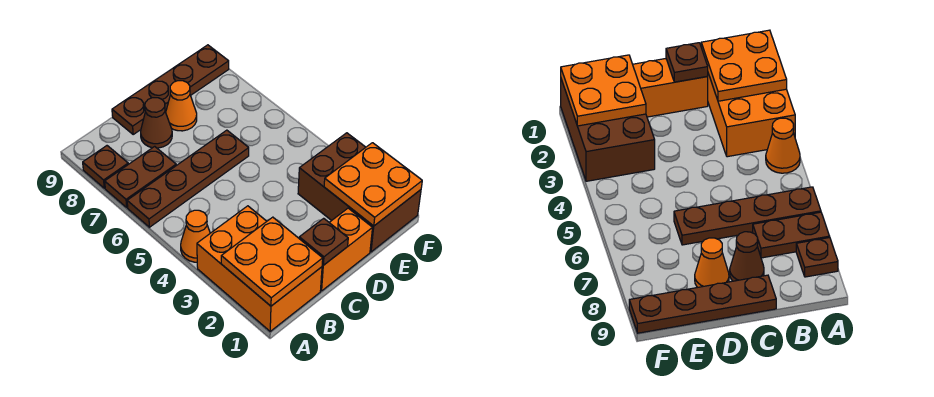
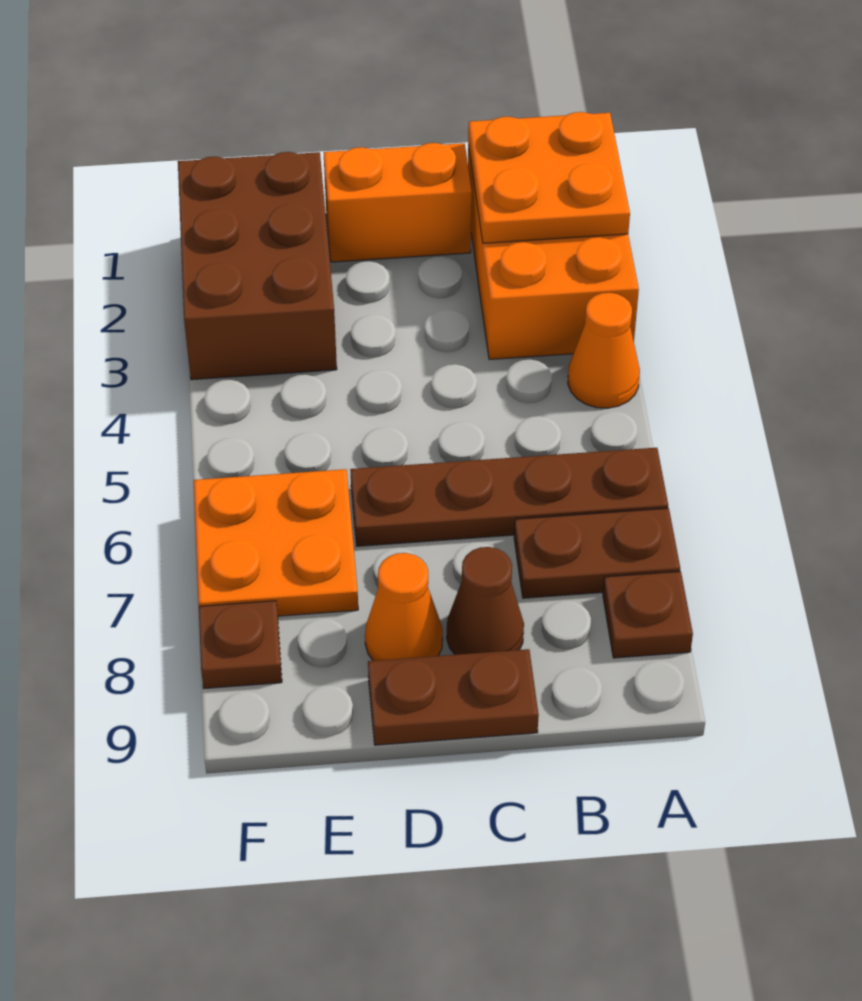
brown 1x1 plate [299,218,348,265] -> brown 1x1 plate moved to [199,601,282,688]
brown 1x4 plate [112,45,229,134] -> brown 1x2 plate [368,649,539,745]
orange 2x2 plate [324,143,422,226] -> orange 2x2 plate moved to [194,469,358,616]

